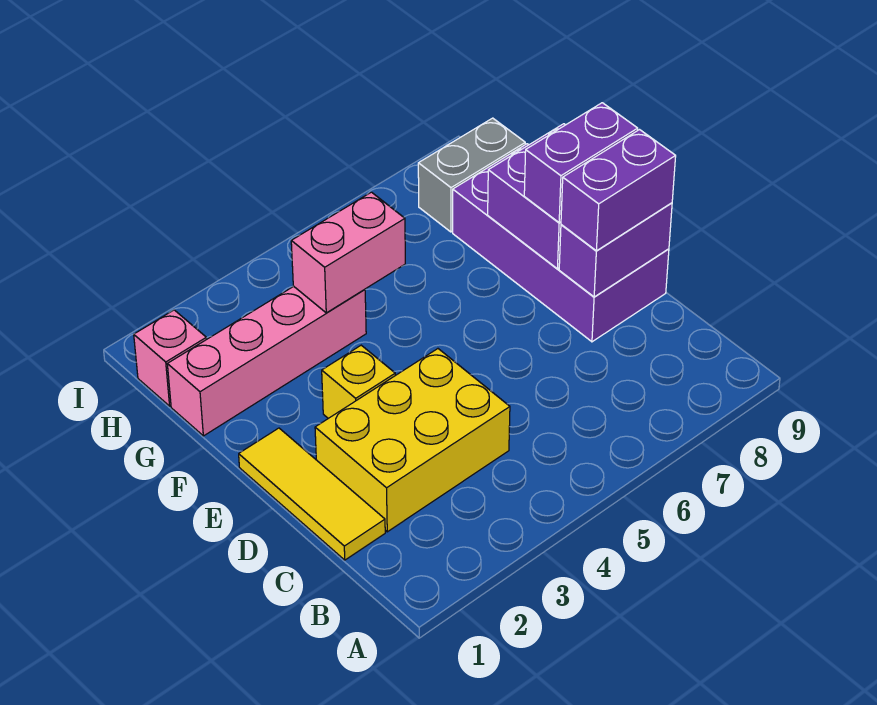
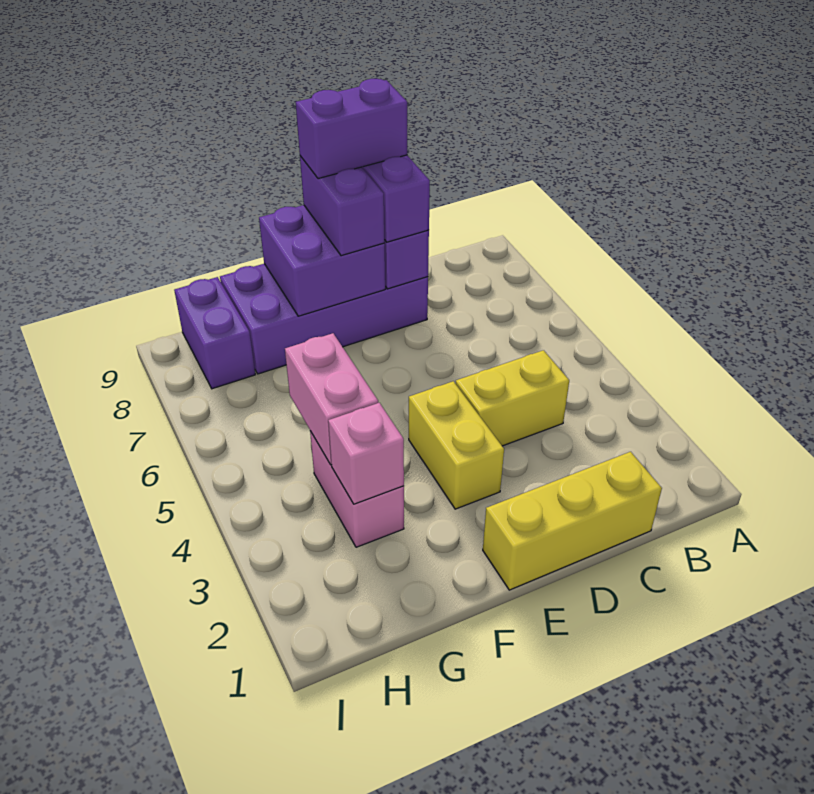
yellow 1x3 tile [239,428,385,560] -> yellow 1x3 brick [483,452,662,590]
yellow 2x3 brick [315,349,510,532] -> yellow 1x2 brick [455,350,569,446]
none -> purple 1x2 brick [296,79,407,179]
yellow 1x1 brick [322,345,395,418] -> yellow 1x2 brick [409,381,504,509]
pink 1x4 brick [167,286,366,436] -> pink 1x2 brick [310,431,404,547]
pink 1x1 brick [134,310,207,406] -> pink 1x1 brick moved to [328,403,404,504]
grey 1x2 brick [418,118,525,232] -> purple 1x2 brick [174,277,255,389]

